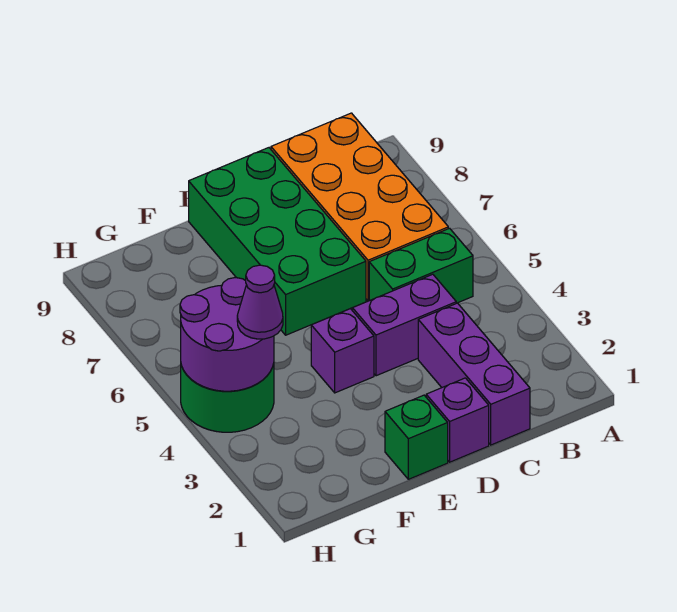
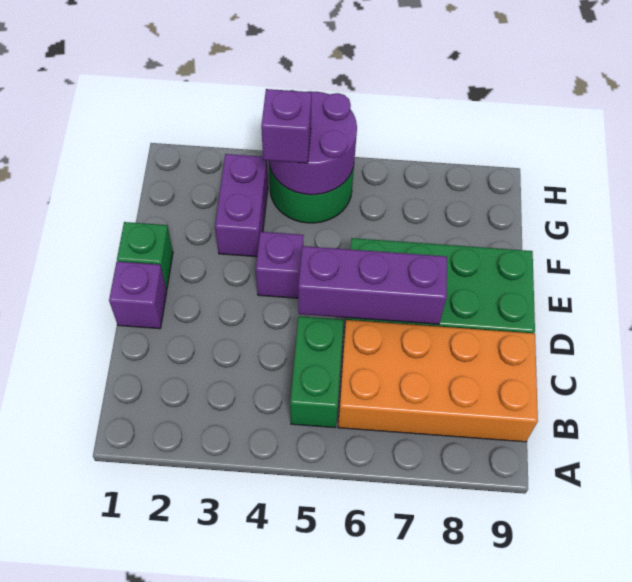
purple 1x3 brick [418,303,530,445] -> purple 1x3 brick moved to [298,246,447,324]
purple 1x2 brick [353,274,456,376] -> purple 1x2 brick moved to [215,154,268,257]
purple 1x1 cone [237,265,283,339] -> purple 1x1 brick [261,89,312,163]

